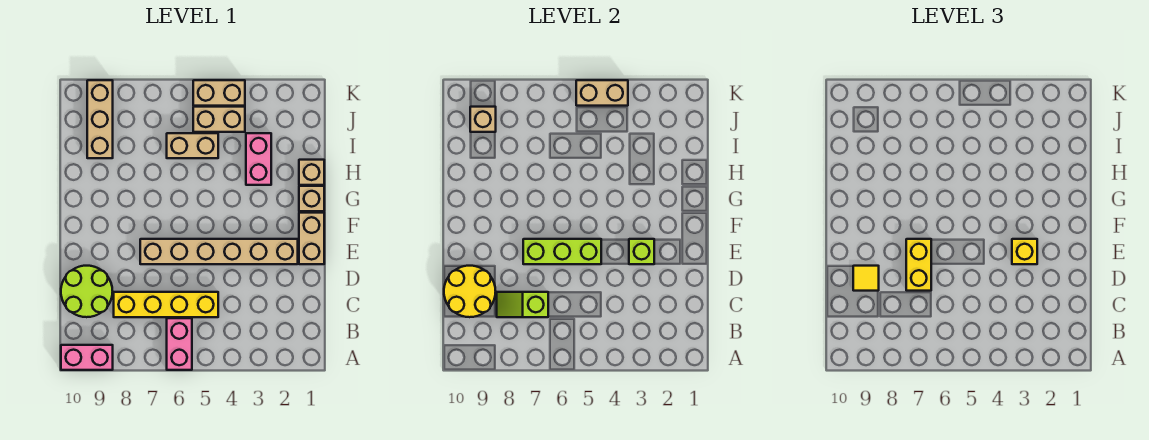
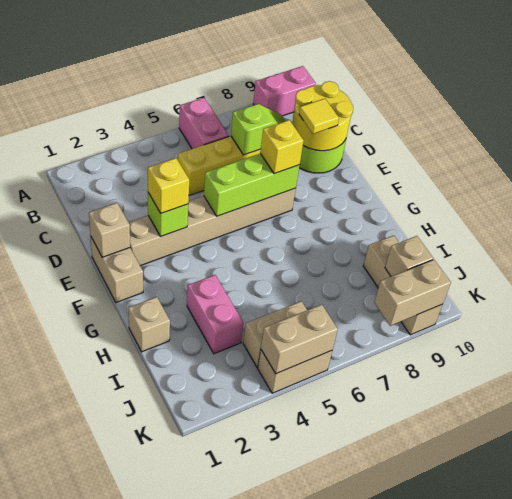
yellow 1x2 brick [906,239,931,291] -> yellow 1x1 brick [260,120,304,174]
tan 1x1 brick [299,186,324,211] -> tan 1x1 brick moved to [89,203,130,257]
tan 1x2 brick [167,133,218,158] -> tan 1x2 brick moved to [374,260,451,326]

